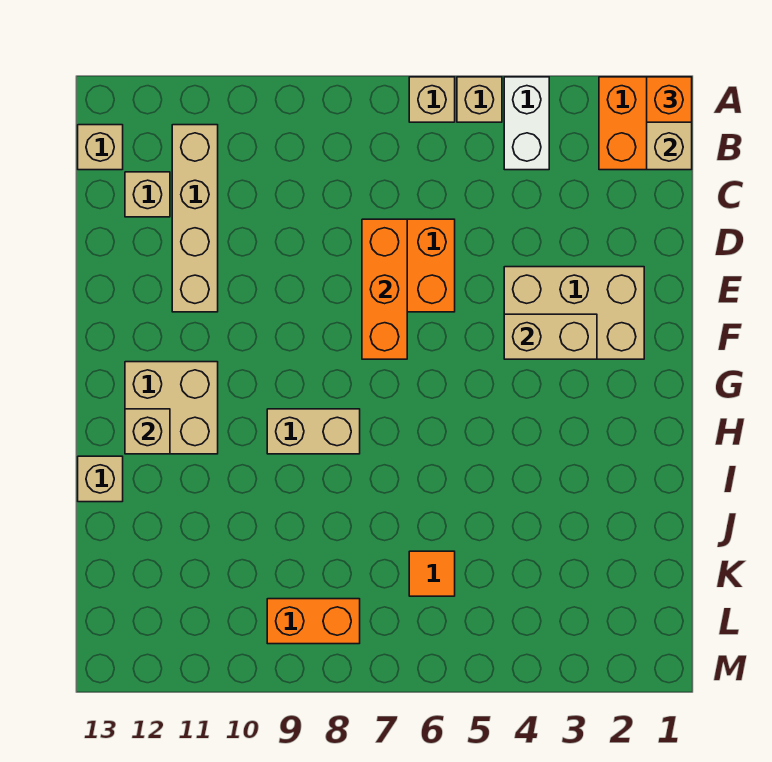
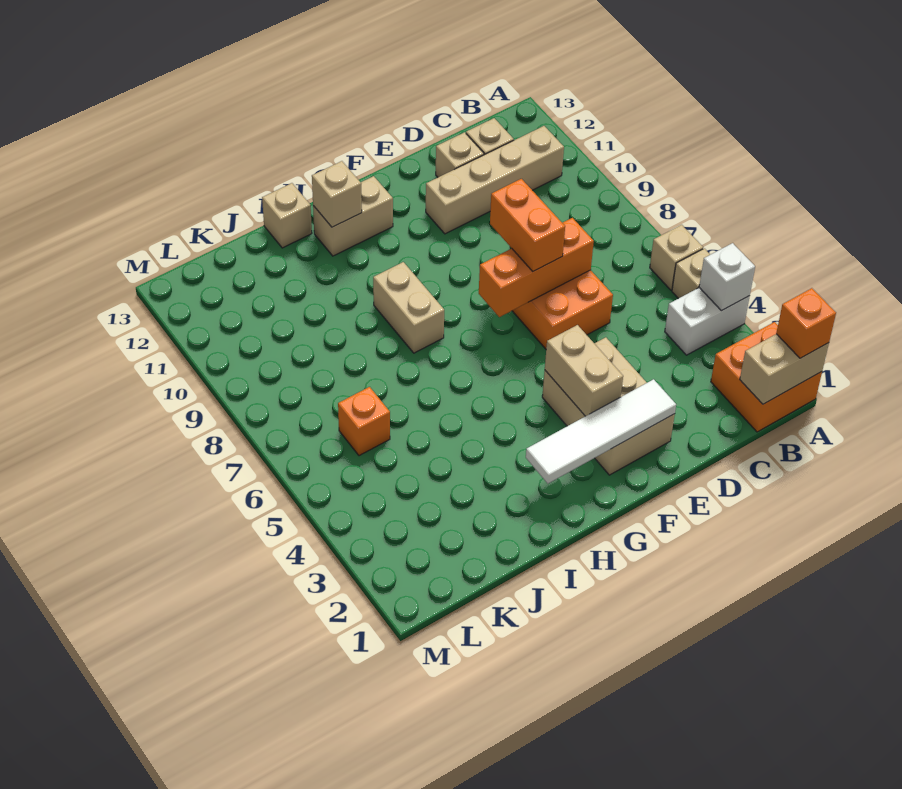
none -> white 1x1 brick [699,243,755,311]
tan 1x1 brick [78,125,123,170] -> tan 1x1 brick moved to [436,132,484,177]
none -> white 1x4 tile [526,379,676,484]
tan 2x2 brick [125,362,218,454] -> tan 1x2 brick [313,176,393,256]
orange 1x1 tile [409,551,455,596] -> orange 1x1 brick [338,387,390,456]
orange 1x2 brick [267,599,360,644] -> orange 1x2 brick moved to [490,179,565,271]

